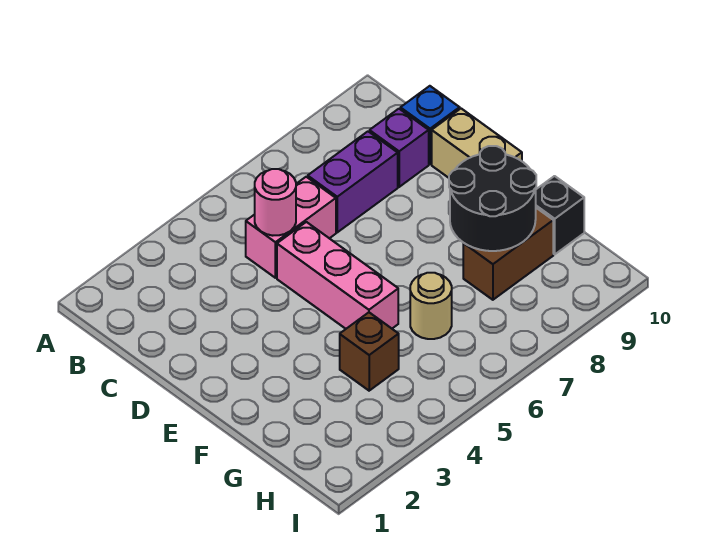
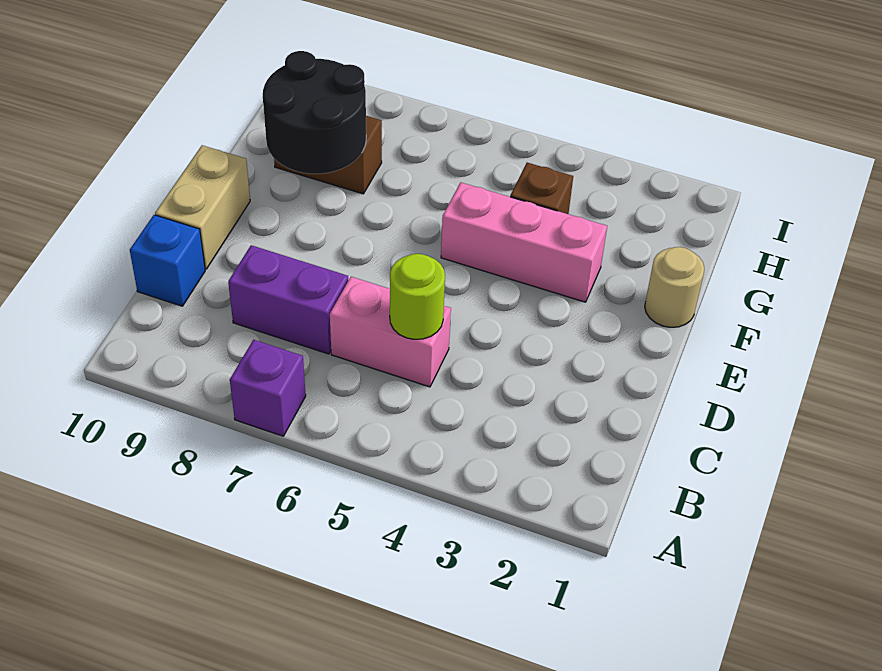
pink 1x1 round brick [255,169,296,236] -> lime 1x1 round brick [390,254,445,339]
purple 1x1 brick [370,109,429,187] -> purple 1x1 brick moved to [230,340,306,436]
pink 1x3 brick [277,222,398,329] -> pink 1x3 brick turned to [441,183,607,302]
tan 1x1 round brick [410,273,452,339] -> tan 1x1 round brick moved to [645,247,704,327]
black 1x1 brick [536,176,584,254] -> none

